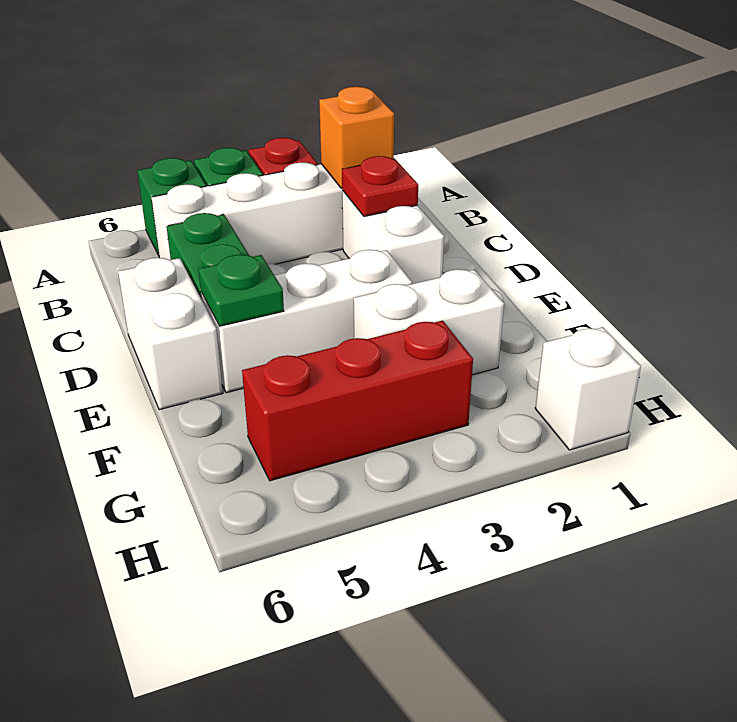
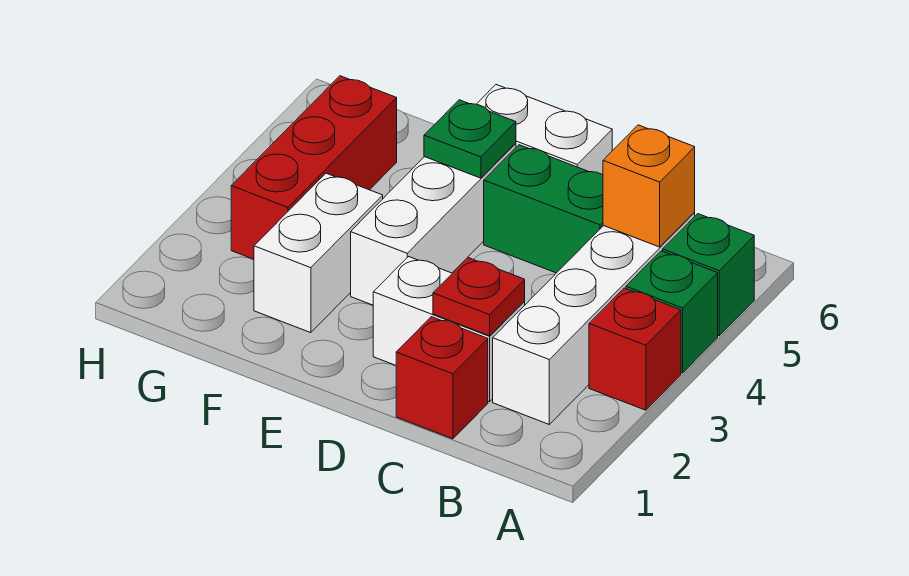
orange 1x1 brick [319,87,394,188] -> orange 1x1 brick moved to [603,125,695,247]
none -> red 1x1 brick [396,317,488,439]
white 1x1 brick [535,327,641,450] -> none

